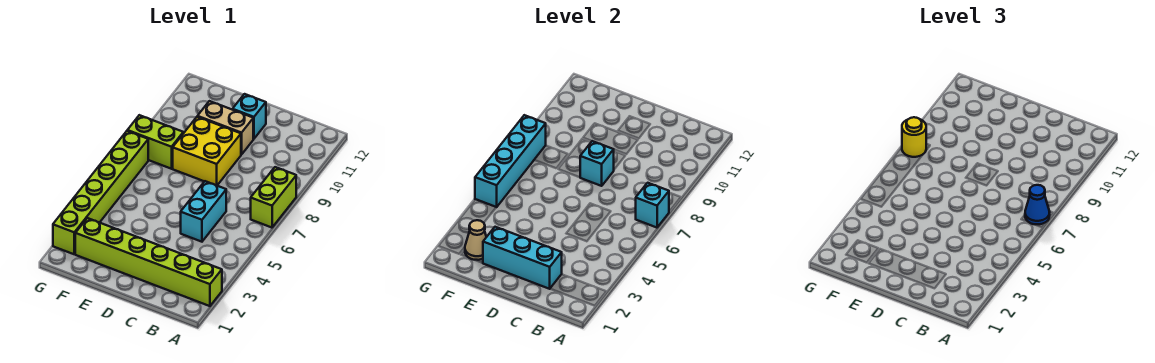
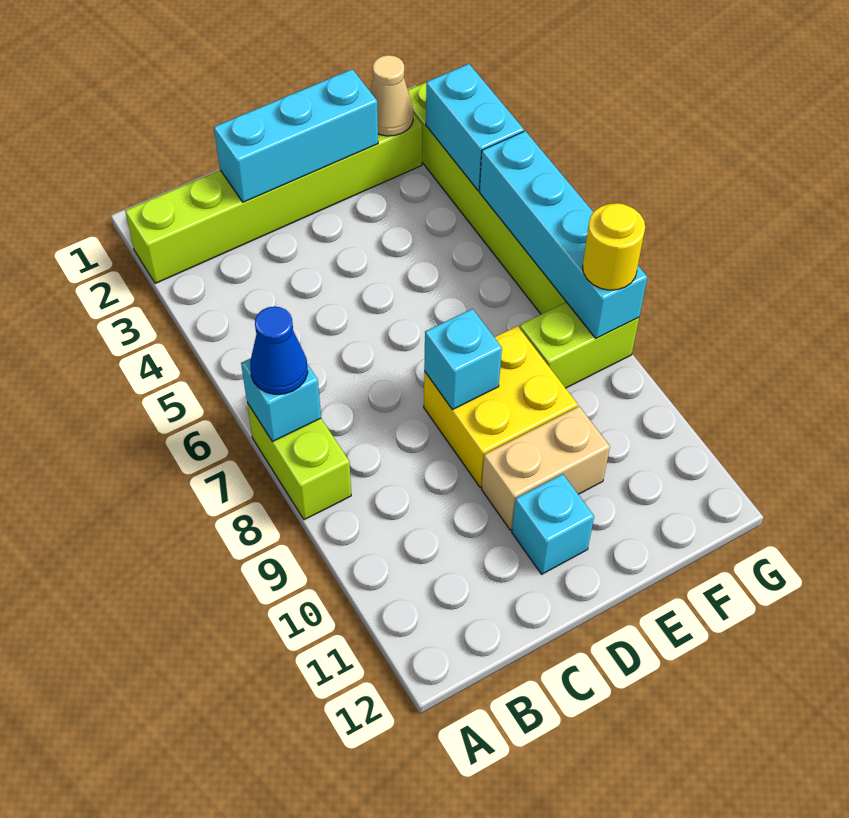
cyan 1x2 brick [181,181,226,242] -> cyan 1x2 brick moved to [426,64,524,191]

